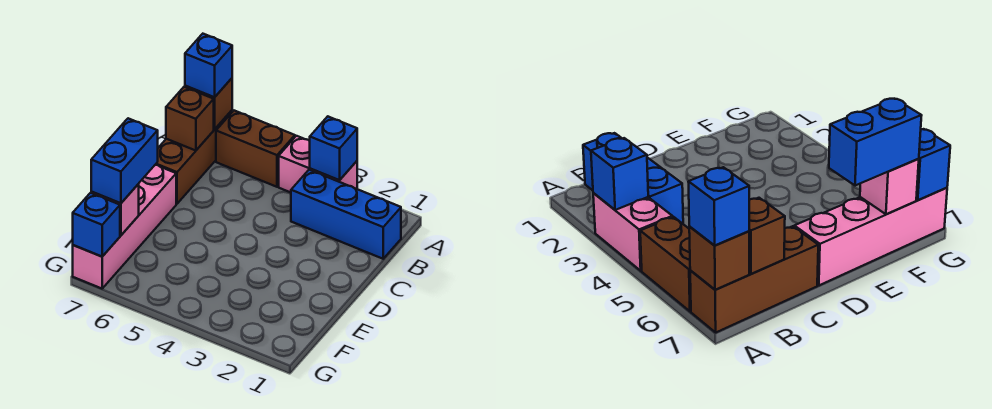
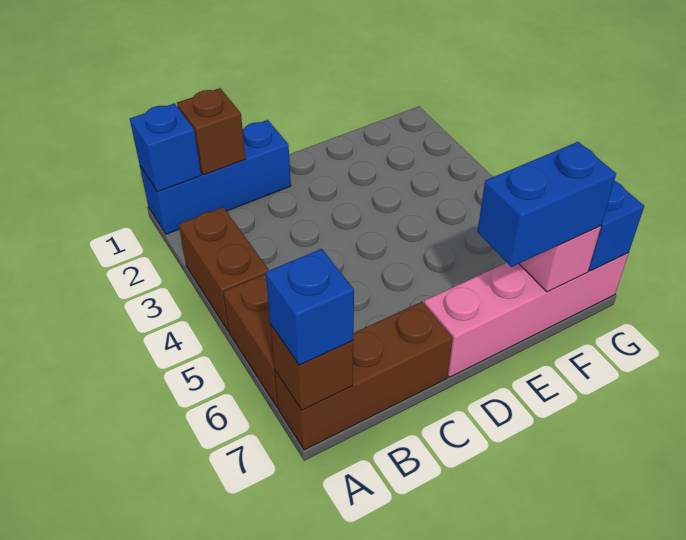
pink 1x2 brick [279,136,357,192] -> brown 1x2 brick [179,207,269,331]
blue 1x1 brick [310,116,357,180] -> blue 1x1 brick moved to [130,103,201,192]
blue 1x3 brick [291,170,401,259] -> blue 1x3 brick turned to [140,120,291,234]
brown 1x1 brick [166,87,214,151] -> brown 1x1 brick moved to [177,88,246,175]

